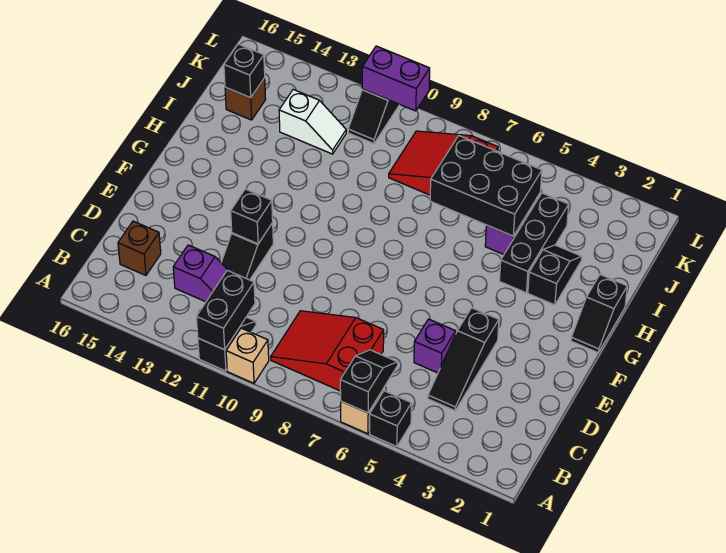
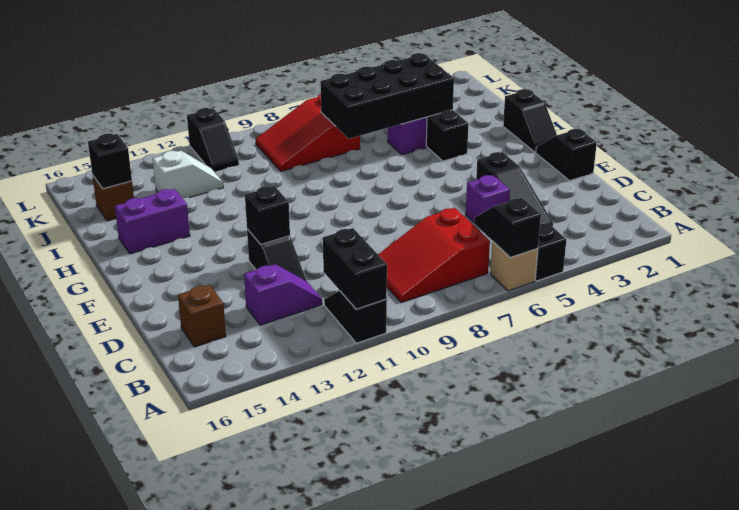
tan 1x1 brick [226,328,269,383] -> none
black 1x2 slope [528,245,582,305] -> black 1x2 slope moved to [536,129,597,181]
black 2x3 brick [430,136,542,236] -> black 2x4 brick [320,53,454,139]
purple 1x2 brick [362,46,430,111] -> purple 1x2 brick moved to [115,189,190,254]

